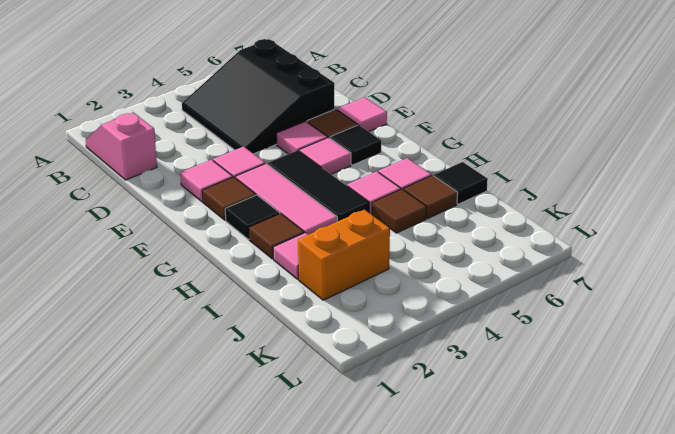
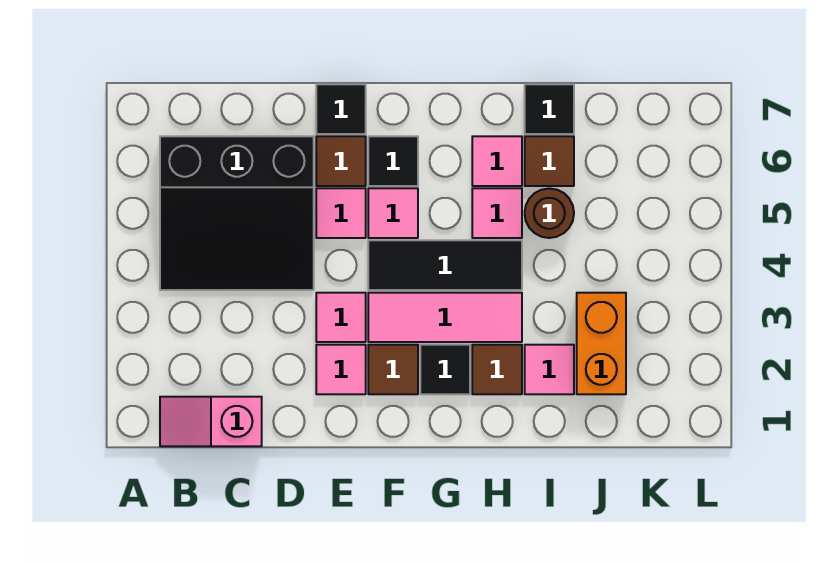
pink 1x1 tile [337,97,387,132] -> black 1x1 tile [316,84,366,134]
brown 1x1 tile [372,189,427,233] -> brown 1x1 round brick [525,188,574,238]

